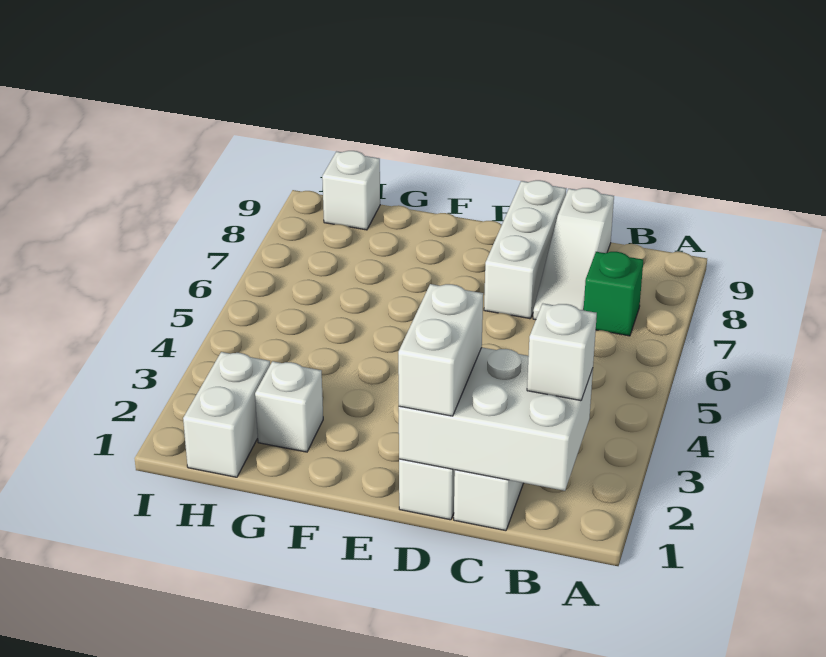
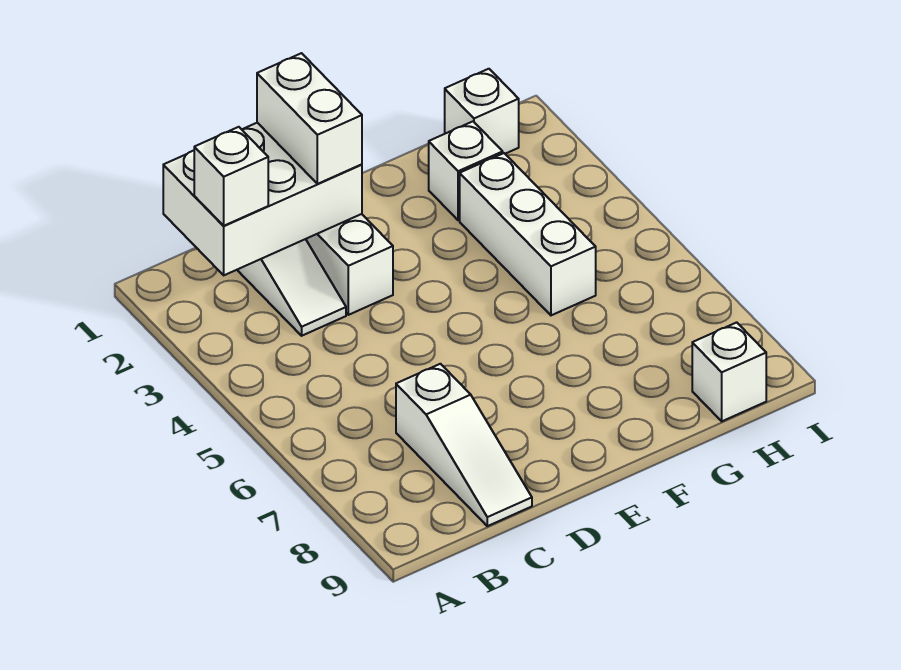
green 1x1 brick [584,252,643,336] -> none
white 1x3 slope [533,188,614,320] -> white 1x3 slope turned to [396,364,532,526]
white 1x3 brick [484,180,566,319] -> white 1x3 brick moved to [460,153,596,315]
white 1x2 brick [183,352,270,477] -> white 1x1 brick [445,69,519,154]

